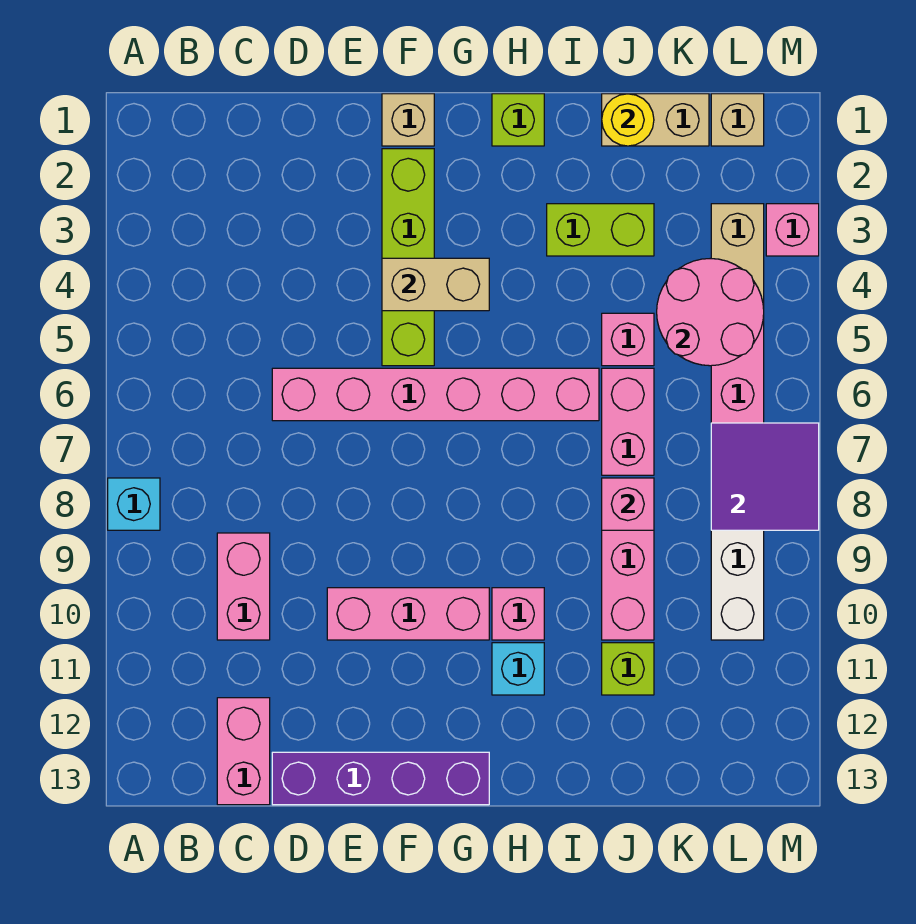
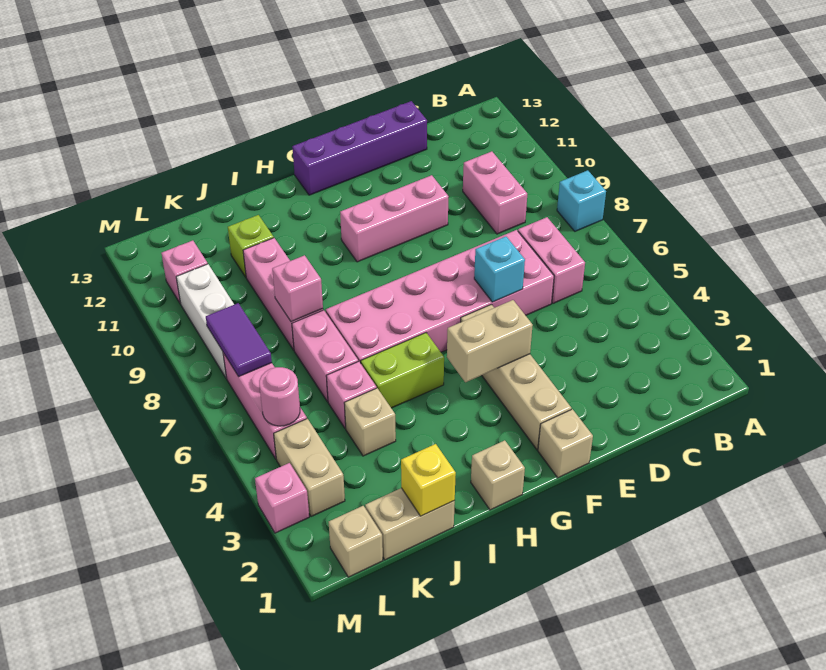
pink 1x2 brick [217,698,270,805] -> pink 1x2 brick moved to [518,217,585,303]
pink 1x6 brick [272,368,599,421] -> pink 2x6 brick [326,230,554,363]
lime 1x4 brick [382,149,434,366] -> tan 1x4 brick [461,304,571,450]
lime 1x1 brick [492,94,544,146] -> tan 1x1 brick [471,440,525,510]
pink 1x1 brick [492,588,544,640] -> pink 1x1 brick moved to [161,241,208,304]
cyan 1x1 brick [492,643,544,695] -> cyan 1x1 brick moved to [474,237,525,302]
lime 1x2 brick [547,204,654,256] -> lime 1x2 brick moved to [361,333,444,408]
yellow 1x1 round brick [602,94,654,146] -> yellow 1x1 brick [401,444,456,516]
none -> tan 1x1 brick [344,388,396,456]
pink 2x2 round brick [657,259,764,366] -> pink 1x1 round brick [259,367,300,426]
purple 2x2 tile [711,423,819,530] -> purple 1x2 tile [206,303,272,376]

